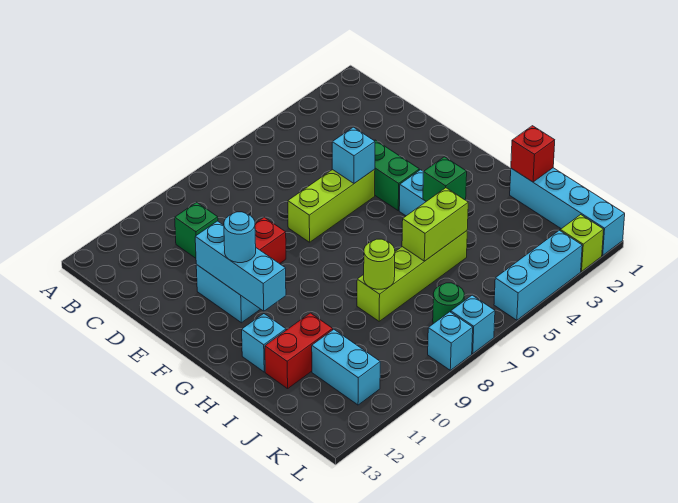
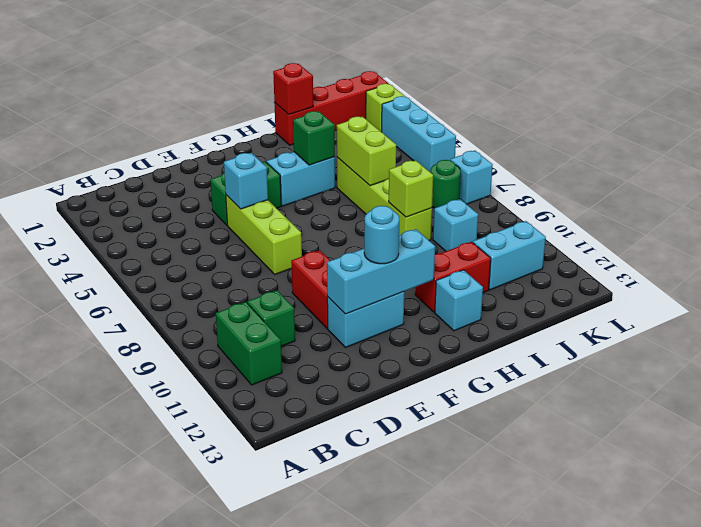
none -> green 1x2 brick [216,302,282,385]
cyan 1x4 brick [510,168,625,255] -> red 1x4 brick [274,71,389,145]
lime 1x1 round brick [364,239,395,289] -> lime 1x1 brick [389,160,433,217]
red 1x2 brick [265,313,333,389] -> red 1x2 brick turned to [415,242,491,312]
cyan 1x1 brick [428,312,473,370] -> cyan 1x1 brick moved to [433,199,478,251]

